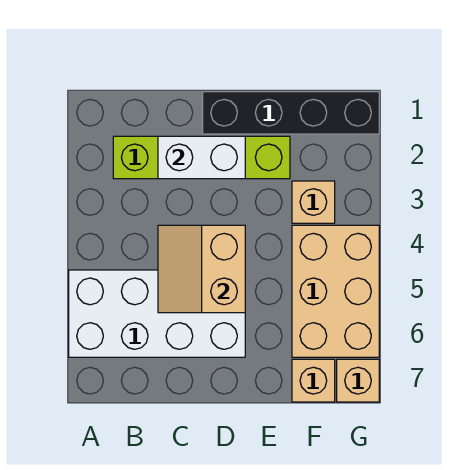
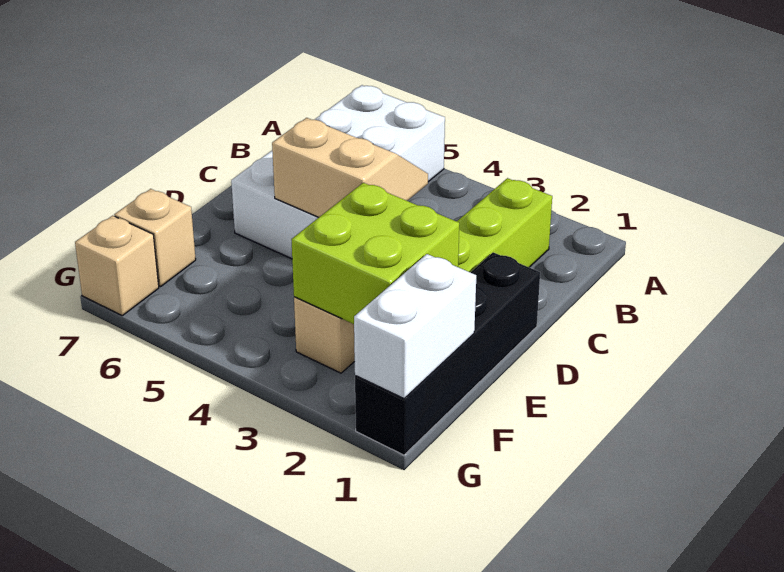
white 1x2 brick [158,136,245,179] -> white 1x2 brick moved to [354,254,476,398]
none -> lime 2x2 brick [291,183,459,324]
tan 2x3 brick [292,225,379,357] -> none

